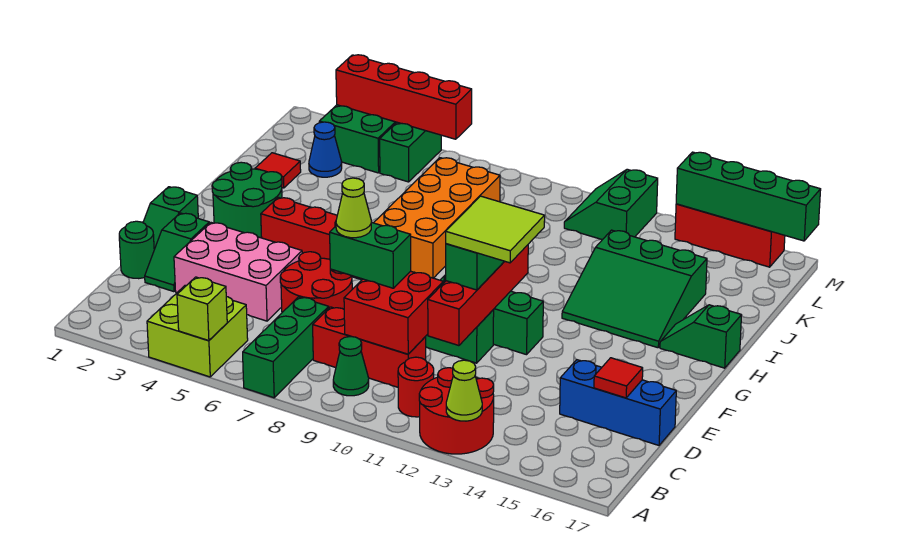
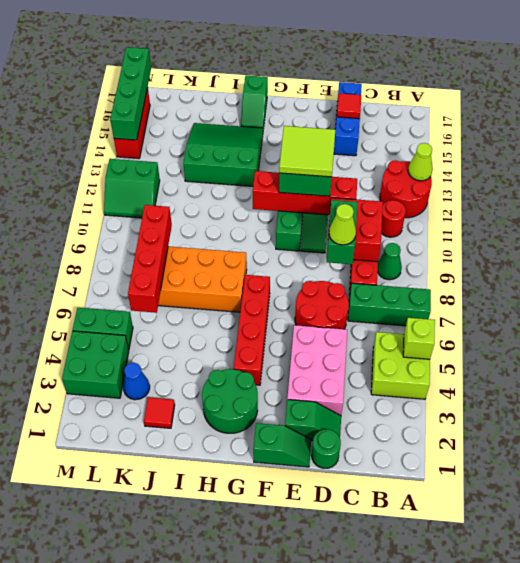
green 3x3 slope [562,230,707,348] -> green 3x3 slope turned to [183,123,263,186]
red 1x4 brick [336,55,472,139] -> red 1x4 brick moved to [128,205,172,313]

